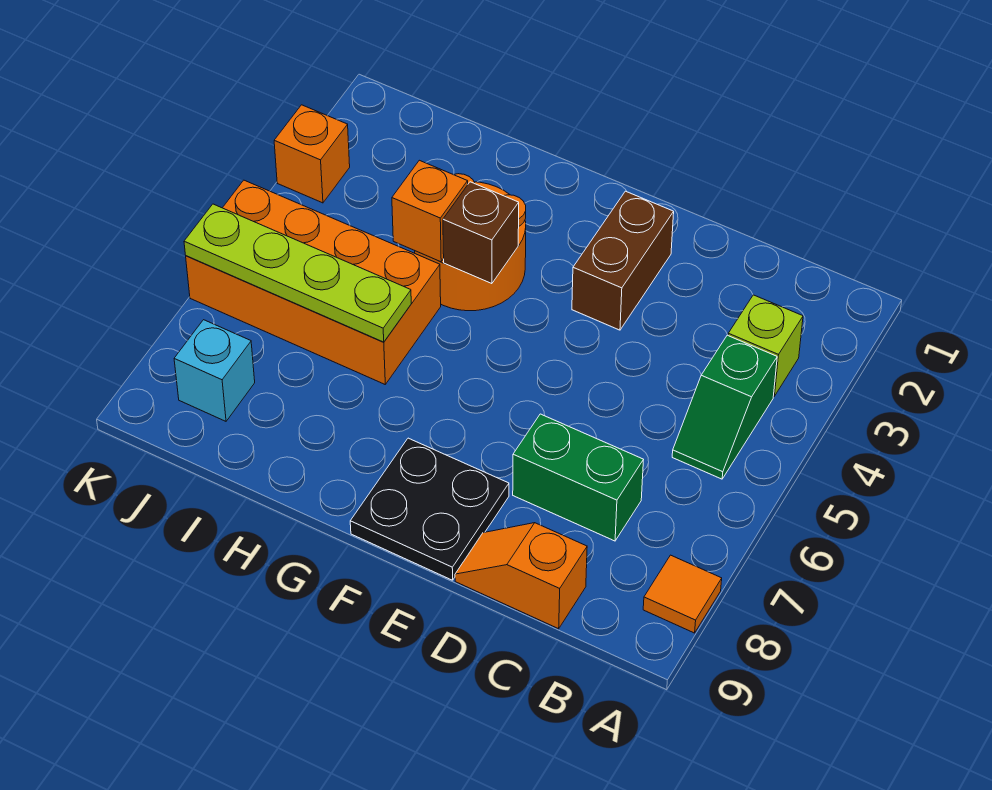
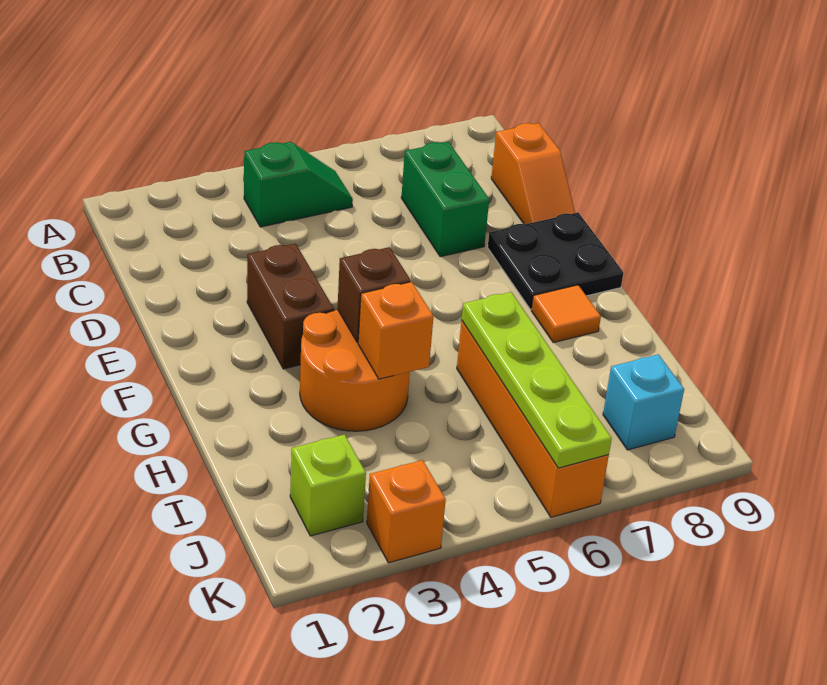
orange 1x1 tile [643,555,722,633] -> orange 1x1 tile moved to [531,285,601,343]
lime 1x1 brick [728,295,803,396] -> lime 1x1 brick moved to [290,434,366,536]
brown 1x2 brick [572,191,674,330] -> brown 1x2 brick turned to [247,244,334,369]
orange 2x4 brick [186,180,441,384] -> orange 1x4 brick [457,321,609,517]

